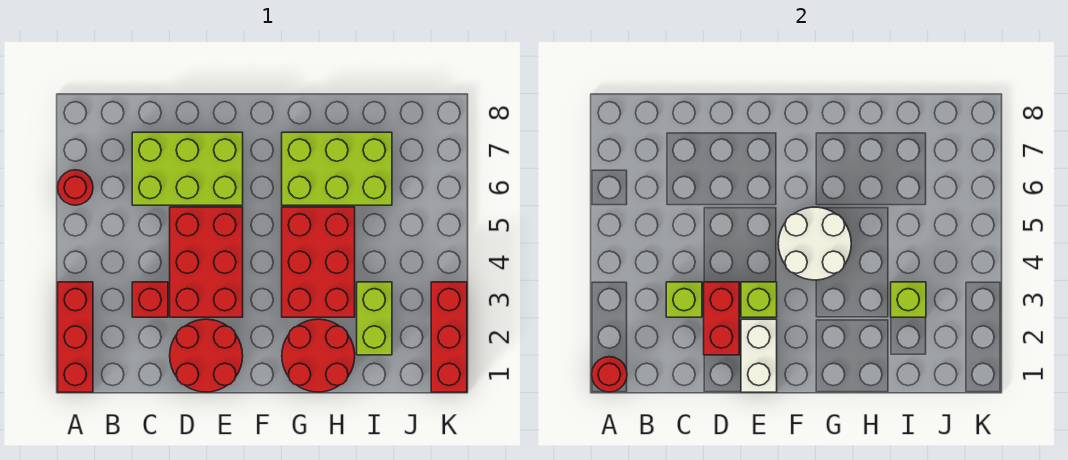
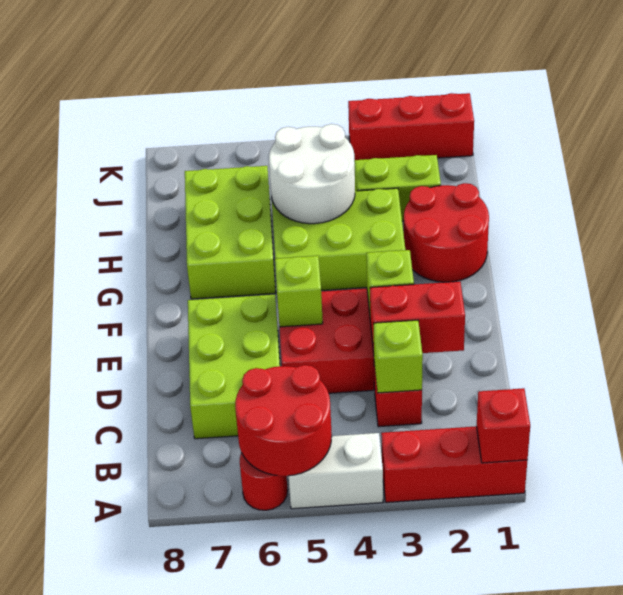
red 1x1 round brick [592,357,627,392] -> red 1x1 brick [477,388,530,463]
red 2x2 round brick [170,319,243,392] -> red 2x2 round brick moved to [235,365,332,476]
white 1x2 brick [741,319,777,392] -> white 1x2 brick moved to [289,433,383,509]
white 2x2 round brick [778,207,851,280] -> white 2x2 round brick moved to [269,124,355,224]
red 2x3 brick [282,207,355,317] -> lime 2x3 brick [271,188,405,290]
lime 1x1 brick [891,282,926,317] -> lime 1x1 brick moved to [275,256,323,327]

